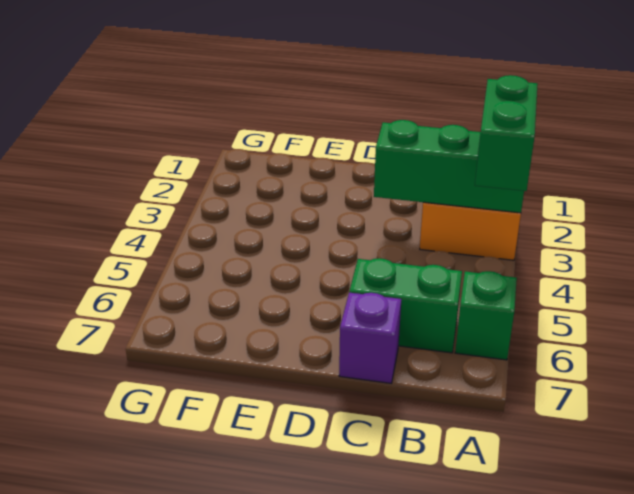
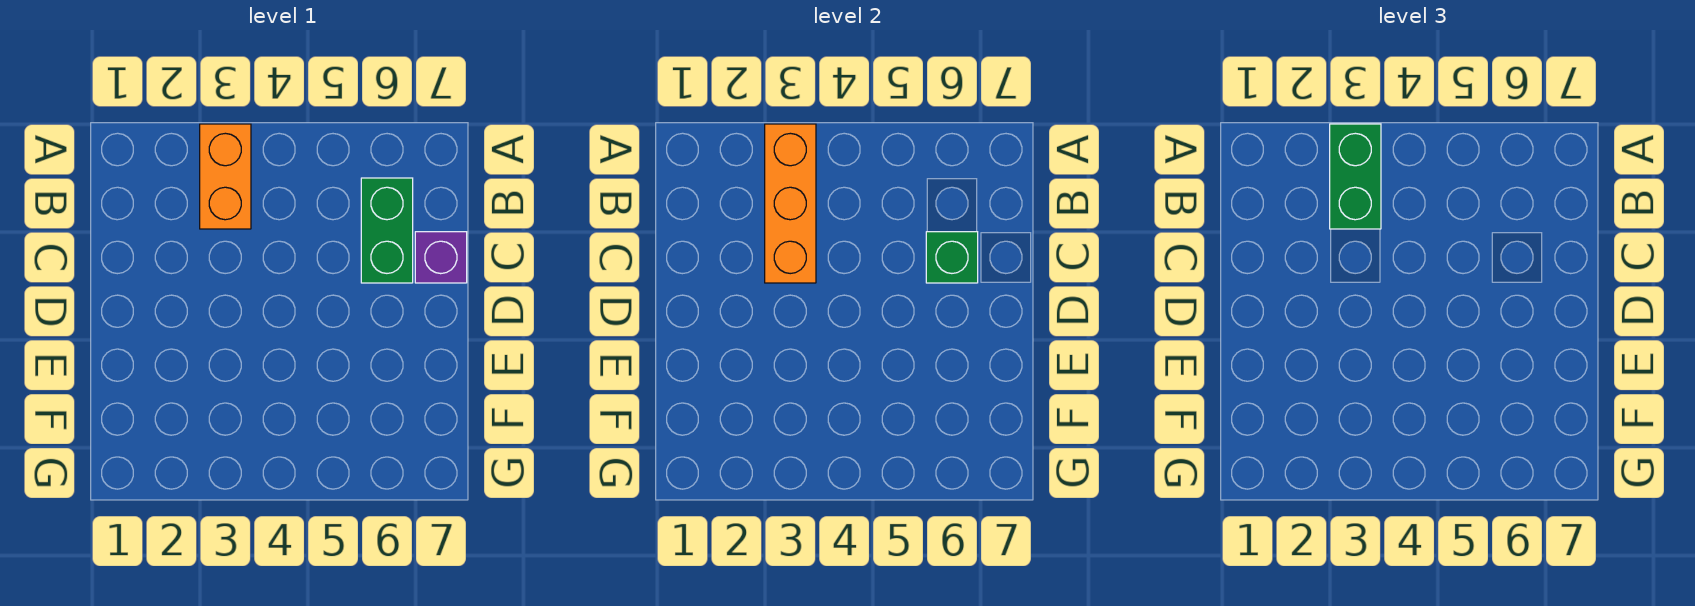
green 1x3 brick [374,120,524,213] -> orange 1x3 brick [765,124,816,283]
green 1x2 brick [475,75,538,191] -> green 1x2 brick turned to [1330,124,1381,229]
green 1x1 brick [455,271,517,360] -> green 1x1 brick moved to [926,232,978,283]

